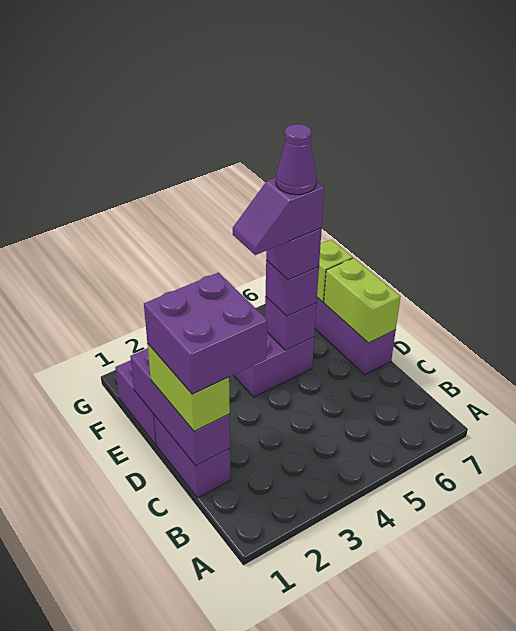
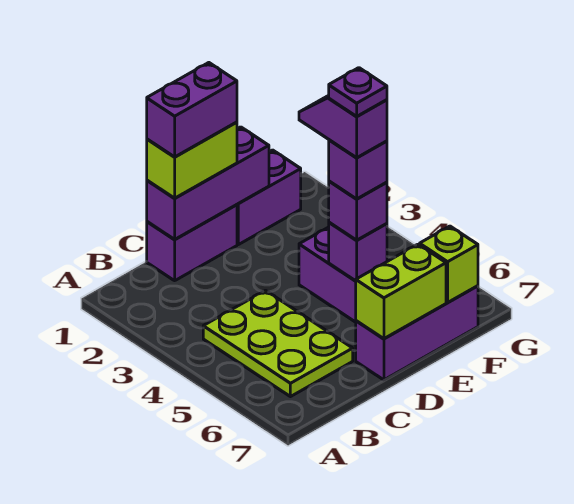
none -> lime 2x3 plate [203,291,353,397]
purple 2x2 brick [144,273,267,394] -> purple 1x2 brick [147,63,237,157]
purple 1x1 cone [276,124,317,195] -> purple 1x1 plate [329,68,387,117]

